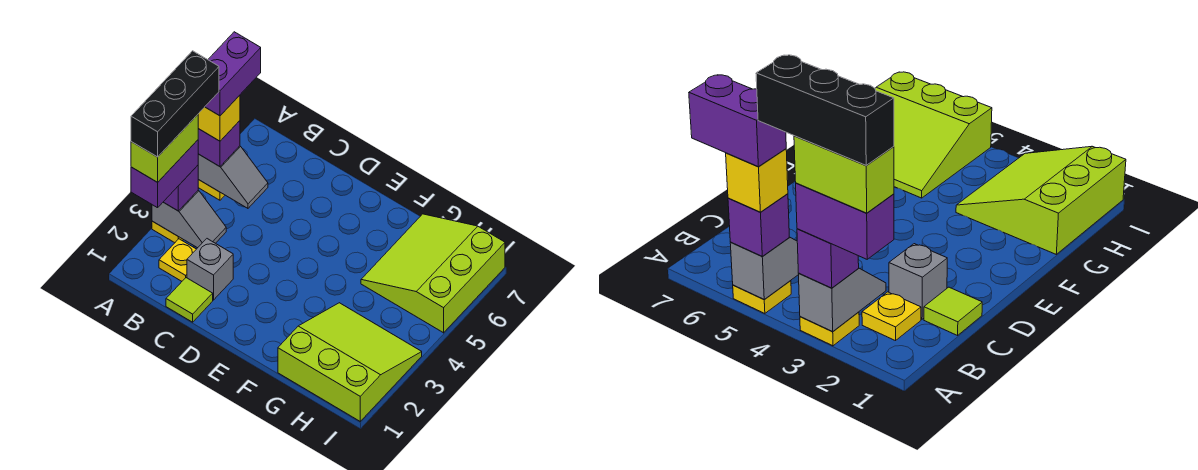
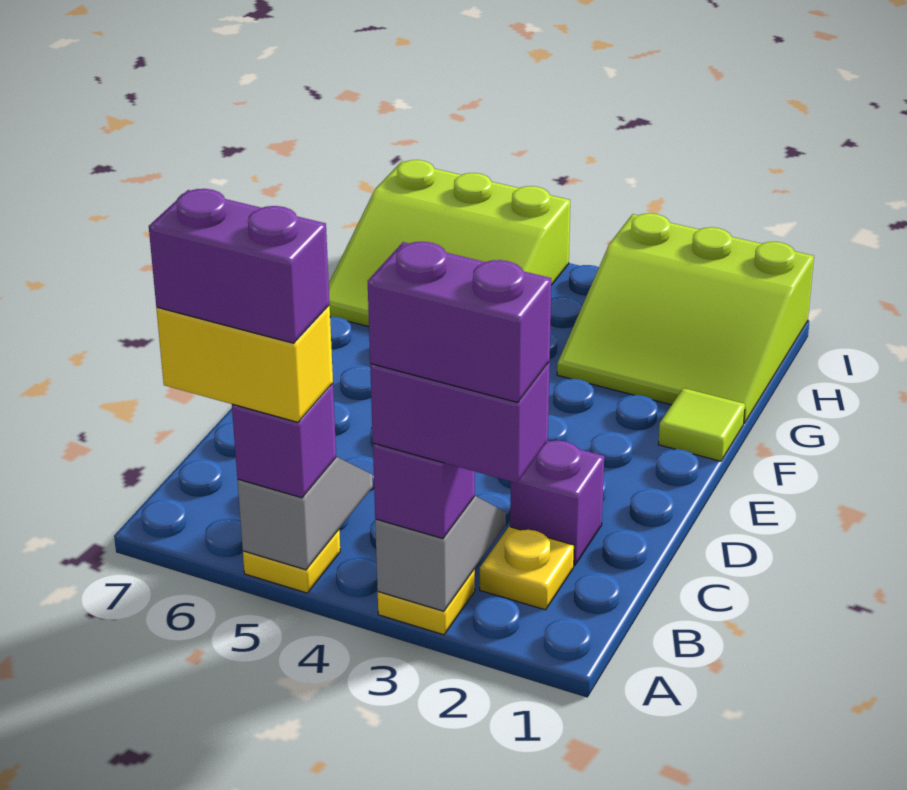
lime 1x2 brick [131,115,198,182] -> purple 1x2 brick [368,242,551,402]
black 1x3 brick [131,51,219,157] -> none
yellow 1x1 brick [198,95,240,141] -> yellow 1x2 brick [156,306,333,422]
lime 1x1 tile [166,278,213,322] -> lime 1x1 tile moved to [658,388,745,461]
grey 1x1 brick [187,239,233,300] -> purple 1x1 brick [510,441,604,565]
lime 3x3 slope [278,303,422,421] -> lime 3x3 slope turned to [557,213,814,423]

